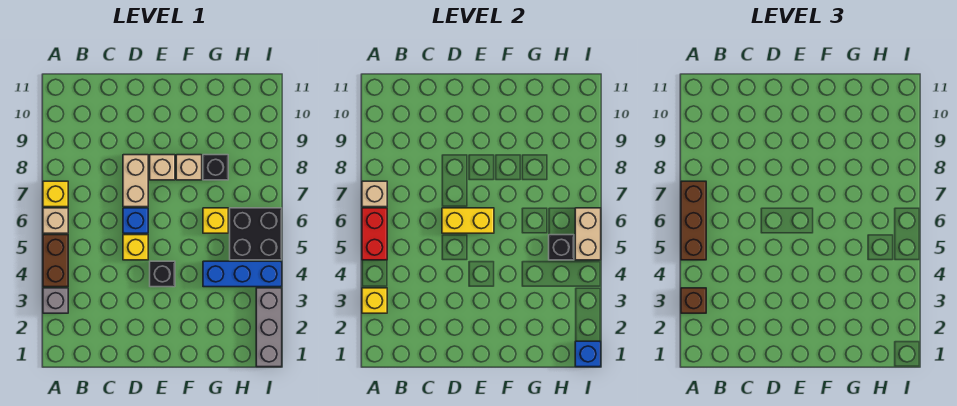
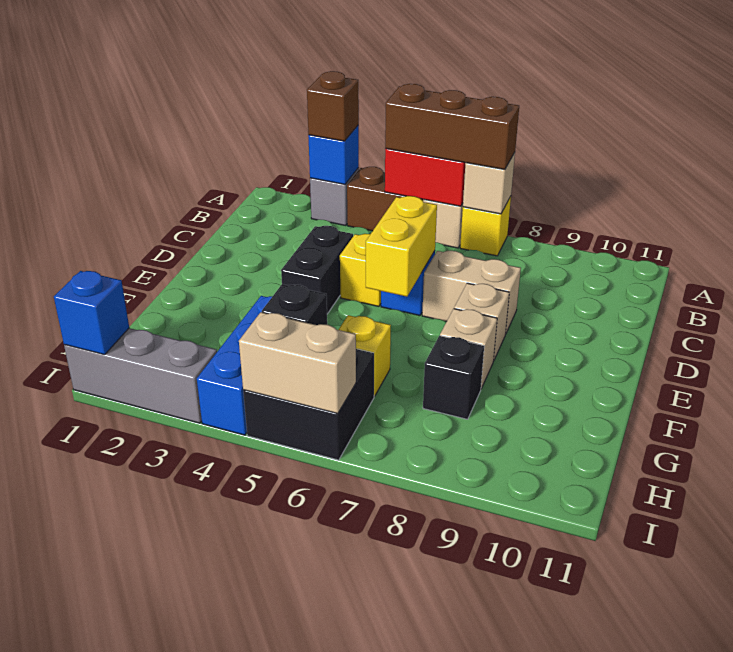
yellow 1x1 brick [362,288,387,313] -> blue 1x1 brick [308,125,359,184]
black 1x1 brick [150,261,175,287] -> black 1x2 brick [281,226,353,314]

